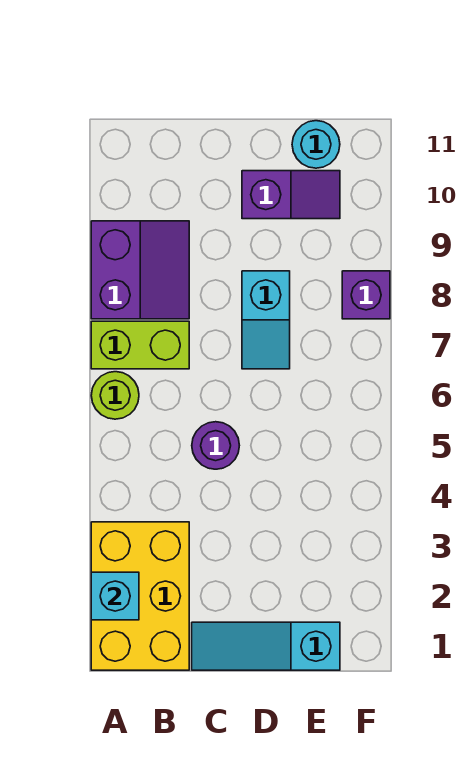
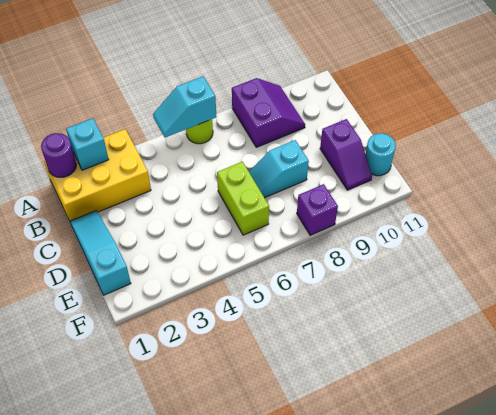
none -> cyan 1x2 slope [153,76,216,138]
lime 1x2 brick [91,321,189,369] -> lime 1x2 brick moved to [217,162,269,235]
purple 2x2 slope [91,221,189,319] -> purple 2x2 slope turned to [232,78,305,147]
purple 1x1 round brick [192,422,239,469] -> purple 1x1 round brick moved to [41,133,76,177]

